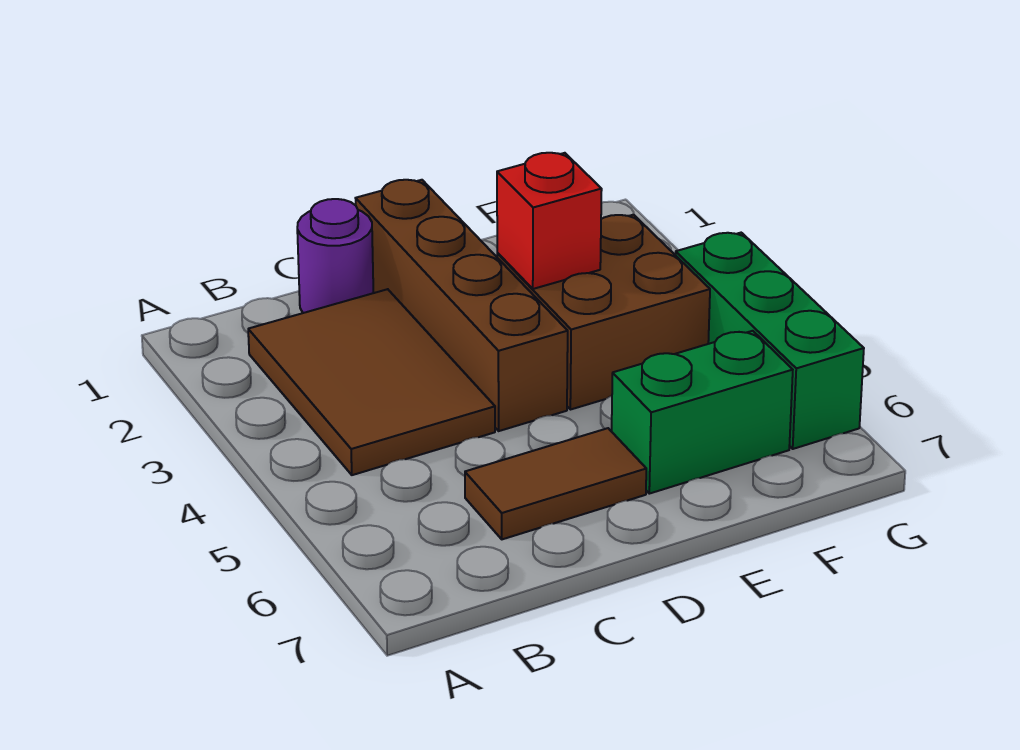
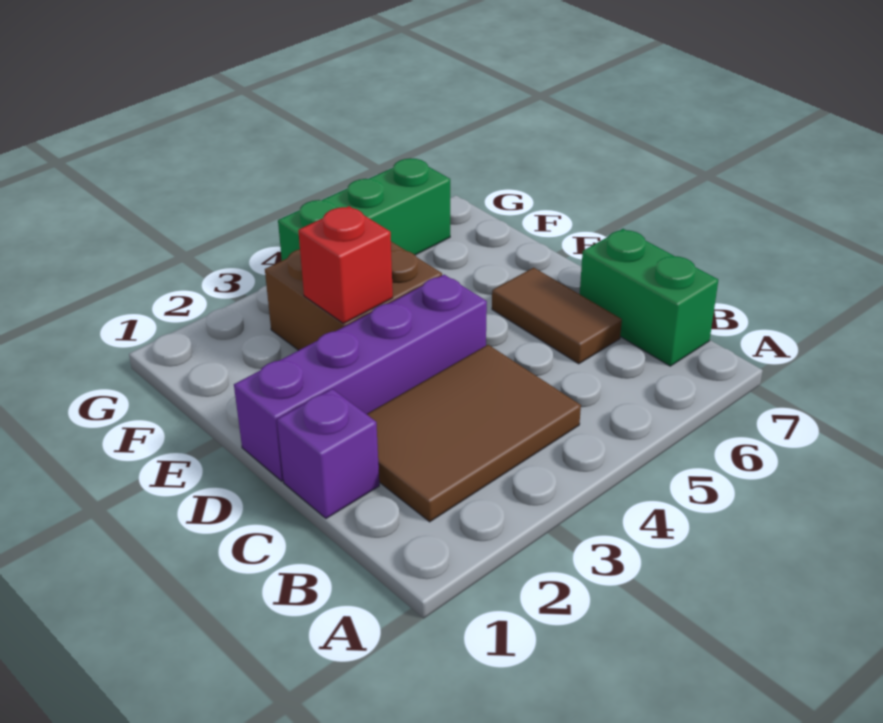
purple 1x1 round brick [297,199,373,313] -> purple 1x1 brick [277,389,379,518]
brown 1x4 brick [356,180,568,431] -> purple 1x4 brick [234,275,487,481]
green 1x2 brick [612,331,793,494] -> green 1x2 brick moved to [580,229,718,366]

